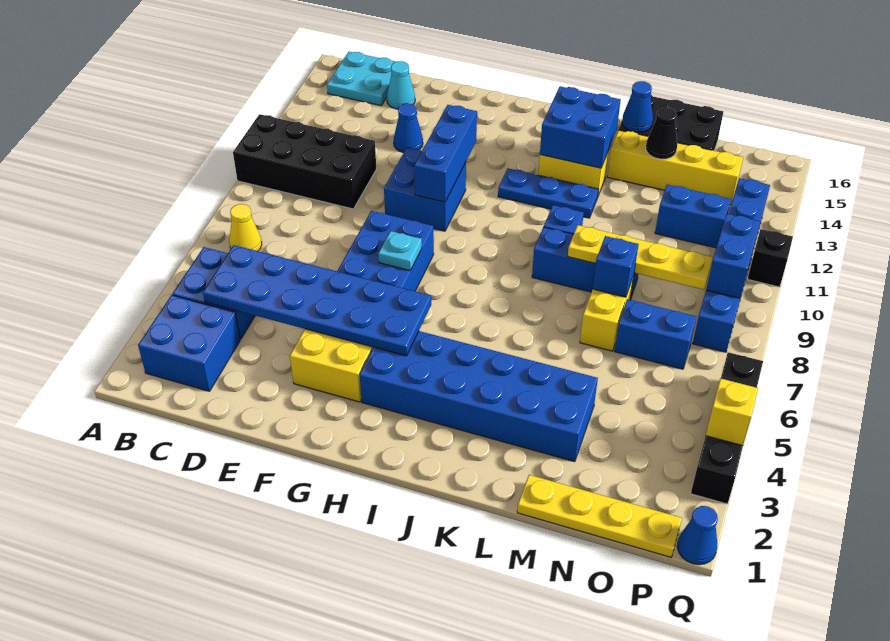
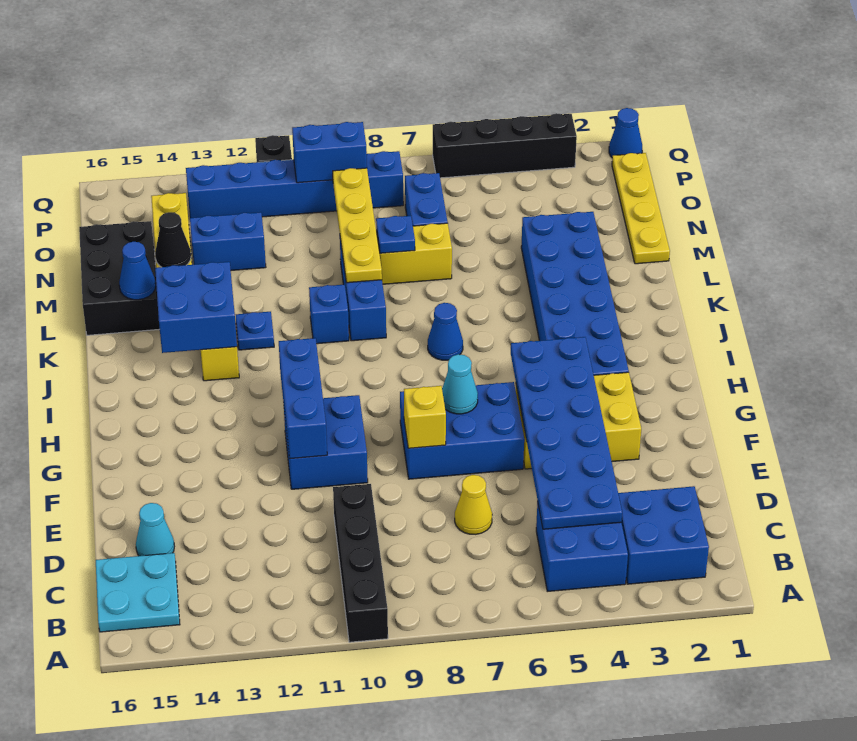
black 2x4 brick [233,114,376,209] -> black 1x4 brick [333,484,388,642]
yellow 1x1 cone [229,204,262,251] -> yellow 1x1 cone moved to [455,475,492,534]
blue 1x1 cone [394,104,423,153] -> blue 1x1 cone moved to [428,303,463,360]
cyan 1x1 plate [378,231,422,271] -> cyan 1x1 cone [442,354,478,414]
blue 1x3 brick [414,105,477,202] -> blue 1x3 brick turned to [279,338,327,459]
blue 1x3 plate [498,168,599,218] -> blue 1x1 plate [236,312,274,350]
blue 1x1 brick [593,236,639,297] -> blue 1x1 plate [376,216,415,253]
blue 1x2 brick [655,185,731,248] -> blue 1x2 brick turned to [190,212,266,270]
yellow 1x1 brick [706,378,758,446] -> yellow 1x1 brick moved to [404,386,446,448]

